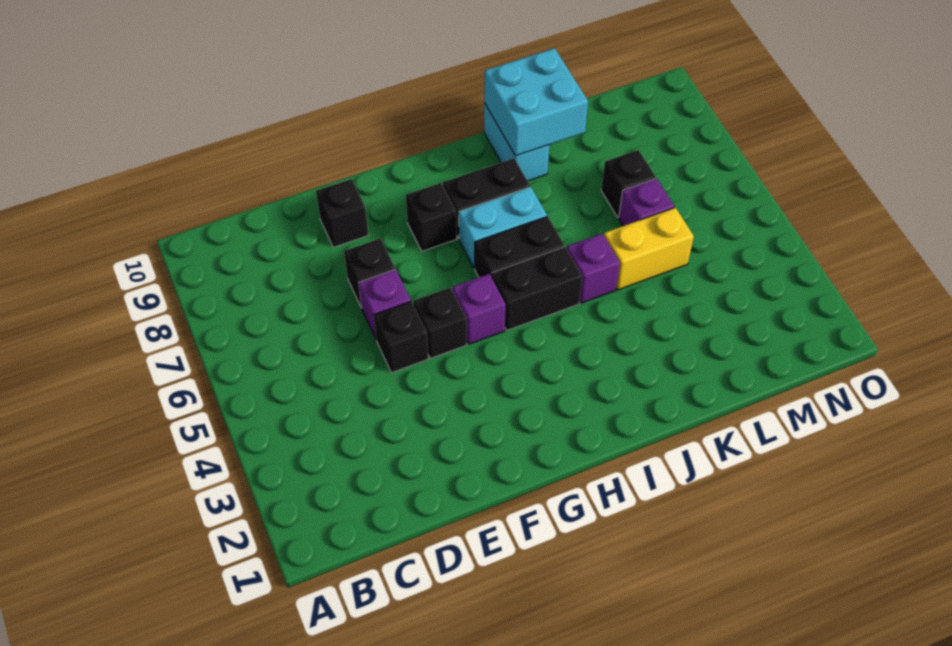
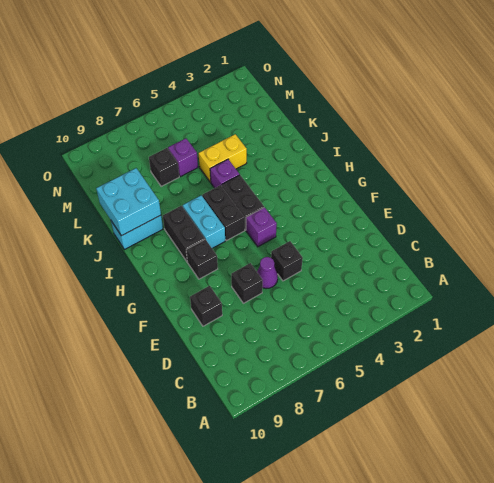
purple 1x1 brick [359,269,411,340] -> purple 1x1 cone [257,257,278,289]
black 1x1 brick [413,287,467,358] -> none
yellow 1x2 brick [604,208,694,290] -> yellow 1x2 brick turned to [199,134,247,182]

